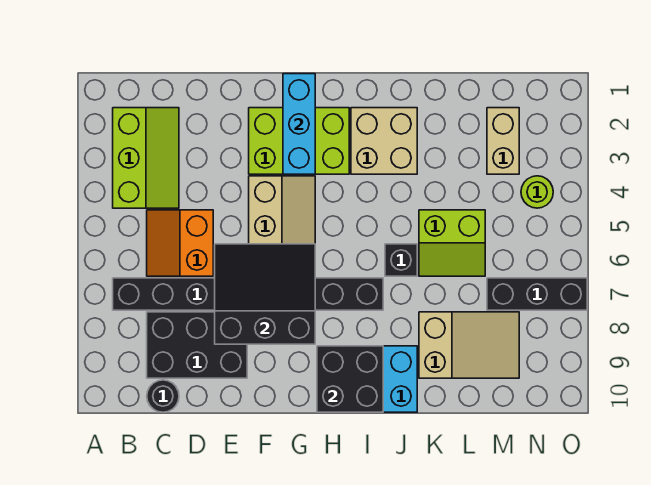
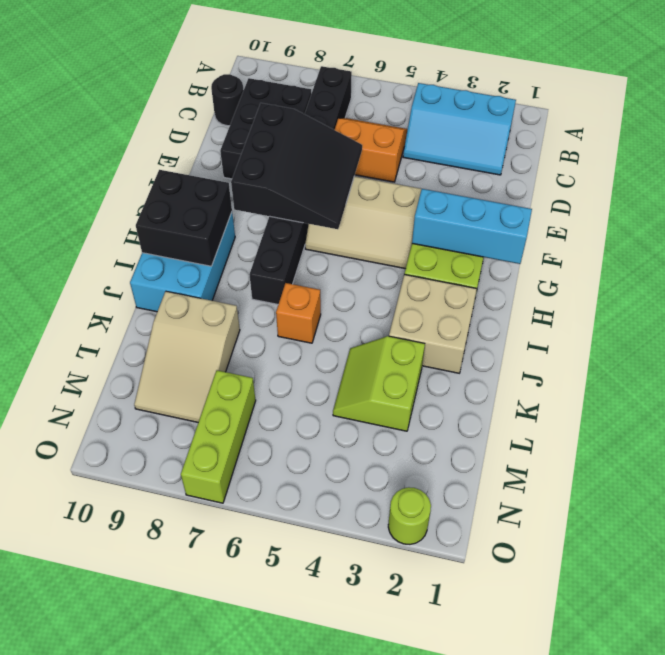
lime 2x3 slope [113,108,179,208] -> cyan 2x3 slope [403,83,516,175]
black 1x1 brick [385,244,417,276] -> orange 1x1 brick [276,283,321,343]
lime 2x2 slope [419,210,485,276] -> lime 2x2 slope moved to [333,336,425,431]
tan 1x2 brick [487,108,519,174] -> none
black 1x3 brick [487,278,587,310] -> lime 1x3 brick [181,370,256,503]
lime 1x1 round brick [521,176,553,208] -> lime 1x1 round brick moved to [388,487,431,544]

